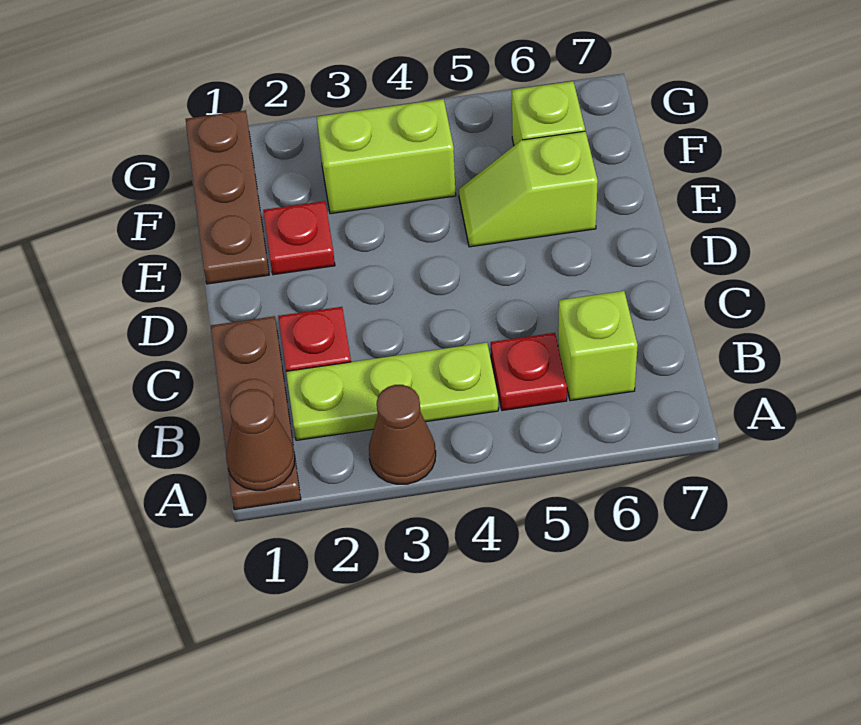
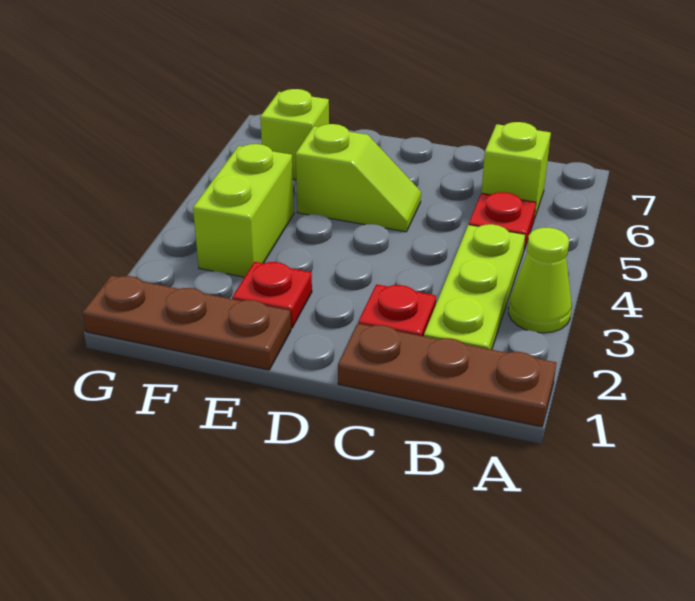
brown 1x1 cone [226,389,295,490] -> none
brown 1x1 cone [369,385,436,484] -> lime 1x1 cone [509,228,572,333]
lime 1x2 slope [459,131,598,247] -> lime 1x2 slope turned to [296,124,421,232]

